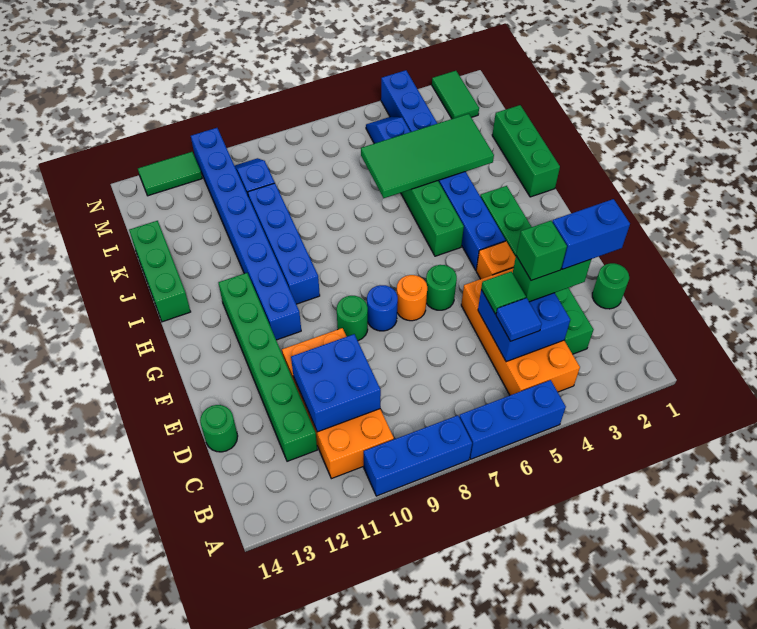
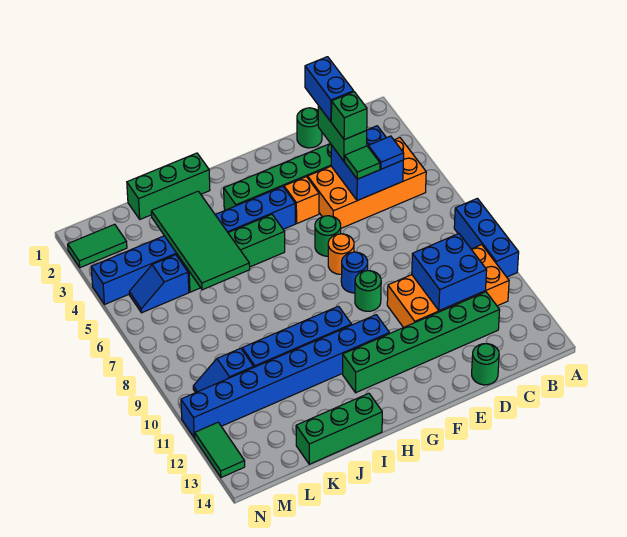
blue 1x3 brick [459,380,566,459] -> none

